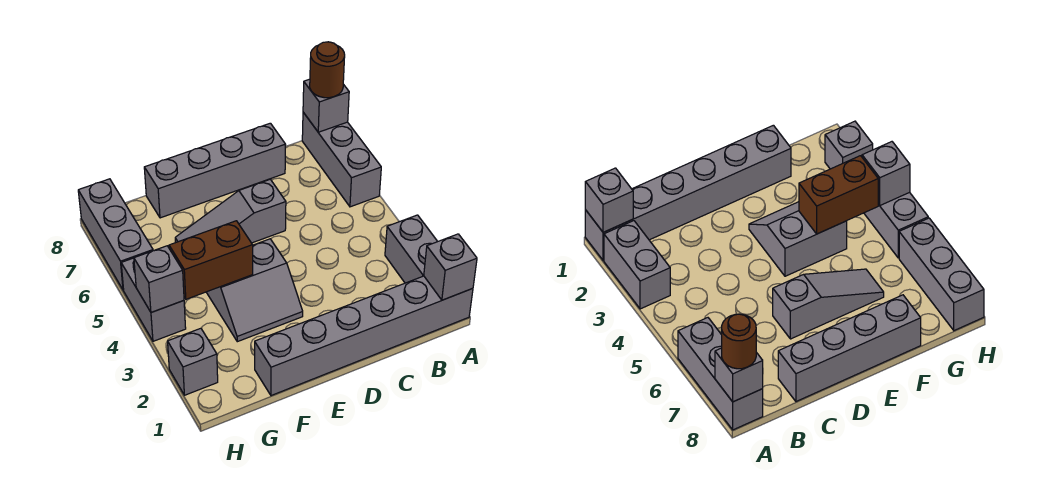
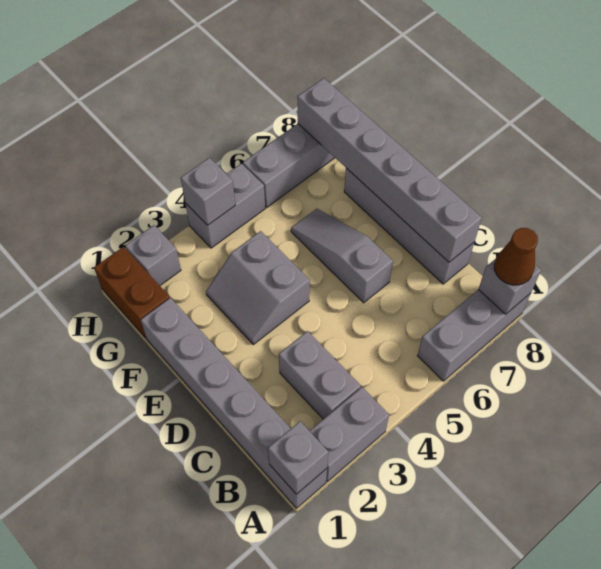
brown 1x1 round brick [310,42,345,98] -> brown 1x1 cone [494,228,538,285]
none -> grey 1x2 brick [279,331,361,419]
none -> grey 1x6 brick [298,78,482,262]
brown 1x2 brick [169,221,253,299] -> brown 1x2 brick moved to [94,247,170,338]

